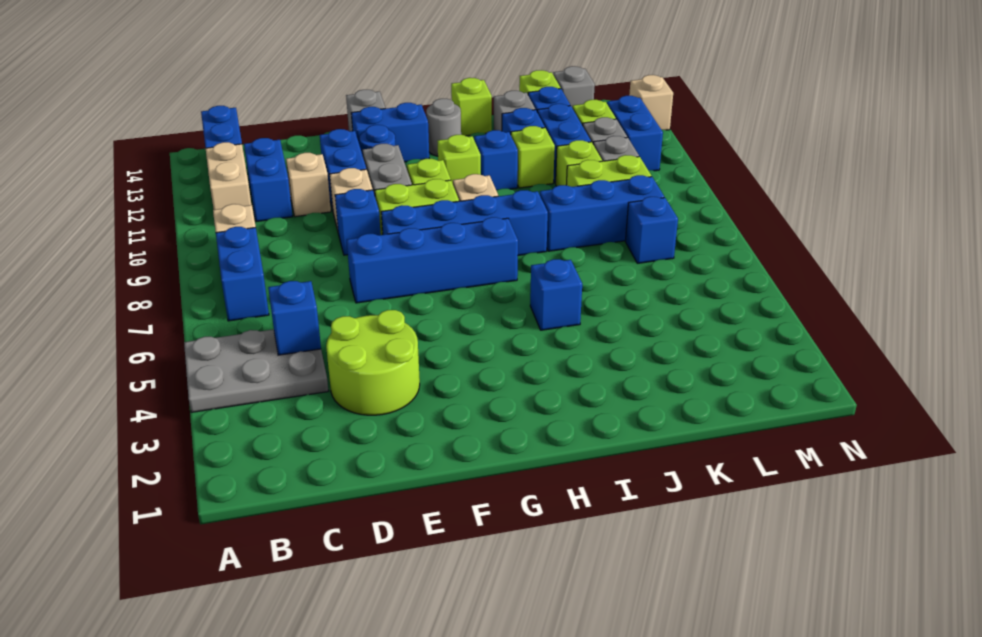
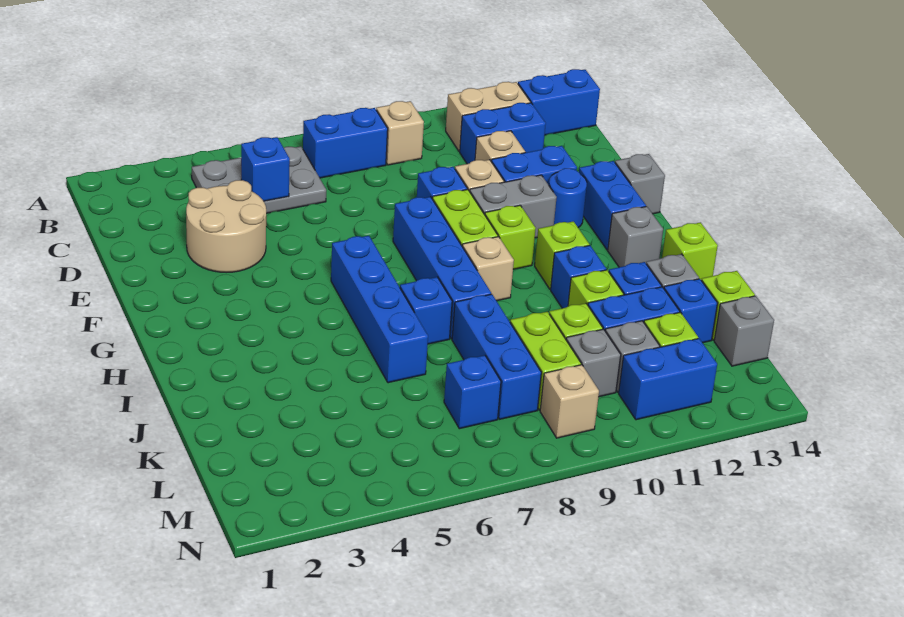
grey 2x3 plate [184,329,328,412] -> grey 2x3 plate turned to [192,146,326,213]
lime 2x2 round brick [326,310,420,415] -> tan 2x2 round brick [186,180,266,273]
blue 1x4 brick [347,217,518,303] -> blue 1x4 brick moved to [331,236,428,383]
grey 1x1 round brick [426,99,461,156] -> grey 1x1 brick [608,206,663,267]
blue 1x1 brick [530,259,582,330] -> blue 1x1 brick moved to [400,277,452,344]
tan 1x1 brick [629,75,673,130] -> tan 1x1 brick moved to [540,365,599,438]

